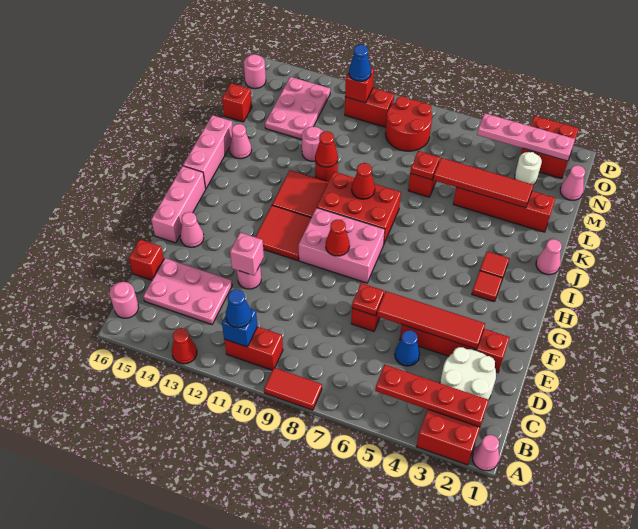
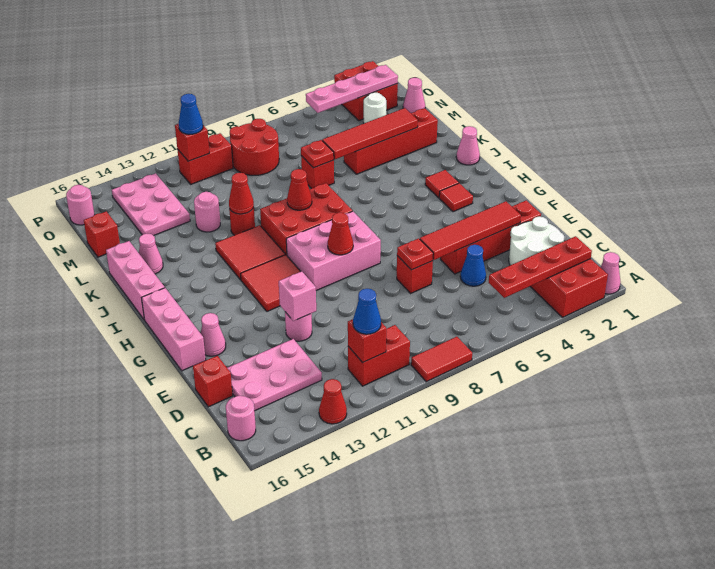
blue 1x1 brick [222,309,257,347] -> red 1x1 brick [348,319,386,363]

